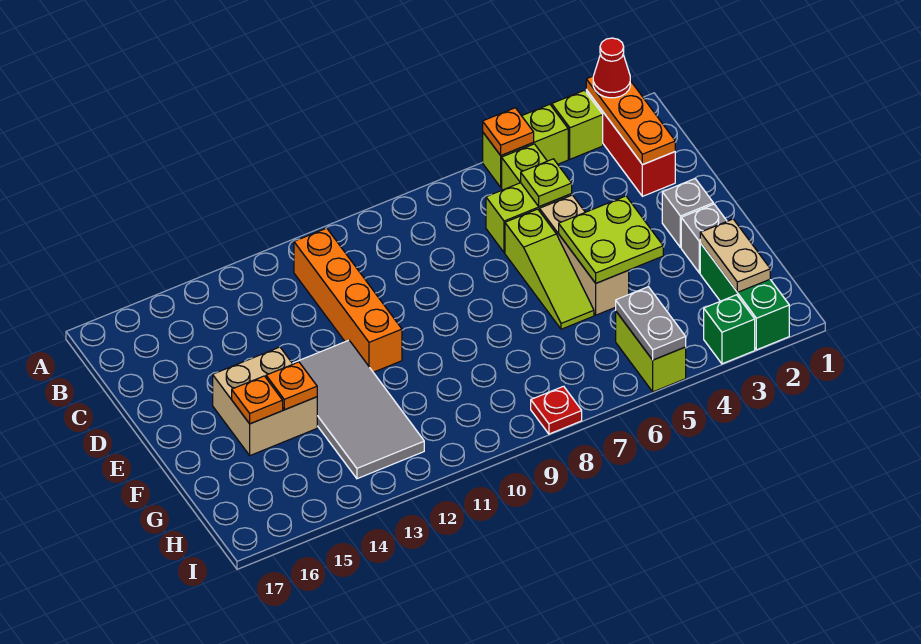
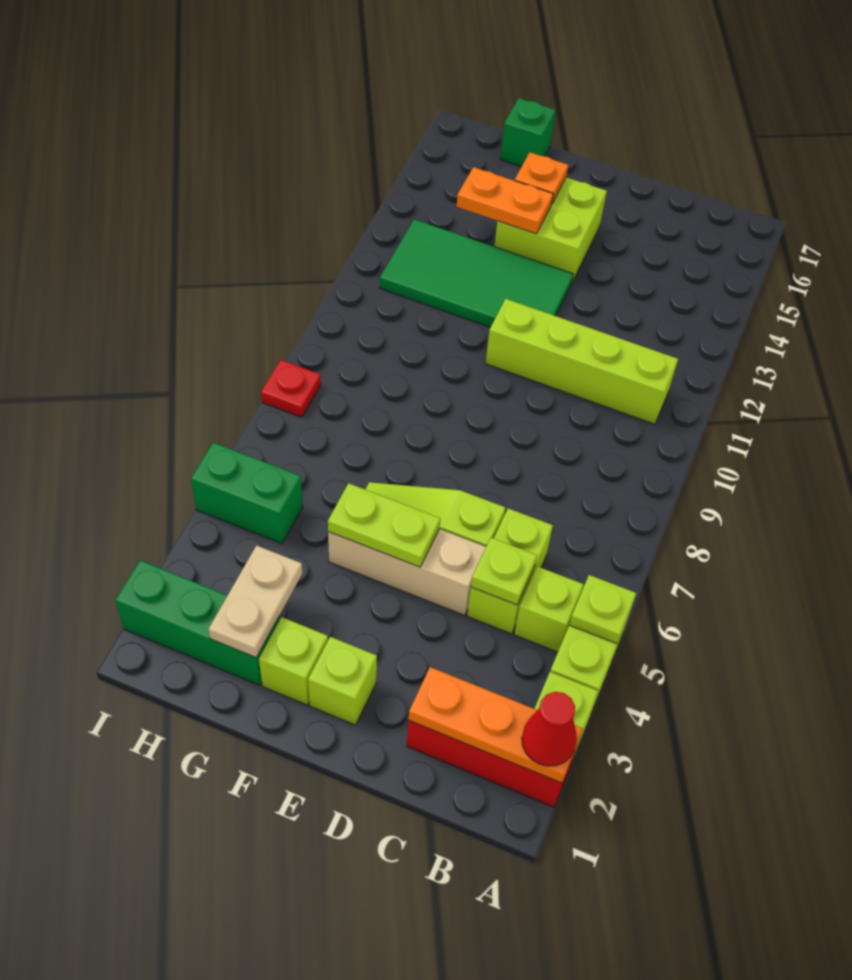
orange 1x1 plate [483,108,534,155] -> lime 1x1 plate [569,575,636,644]
orange 1x4 brick [294,228,402,372] -> lime 1x4 brick [486,299,678,424]
grey 1x1 brick [662,179,713,248] -> lime 1x1 brick [308,637,377,725]
lime 2x2 plate [559,196,663,283] -> lime 1x2 plate [328,483,440,567]
grey 2x4 tile [292,340,424,479] -> green 2x4 tile [380,219,573,327]
tan 2x2 brick [213,347,317,455] -> lime 2x2 brick [494,177,607,282]
grey 1x1 brick [681,204,727,273] -> lime 1x1 brick [259,617,328,705]
orange 1x1 plate [266,362,317,410] -> orange 1x2 plate [457,167,553,234]
tan 1x2 plate [700,219,770,292] -> tan 1x2 plate turned to [208,545,302,657]
lime 1x2 brick [616,312,686,392] -> green 1x2 brick [191,442,303,543]
grey 1x2 plate [616,287,686,360] -> none
green 1x1 brick [704,295,755,364] -> green 1x1 brick moved to [500,98,556,167]

